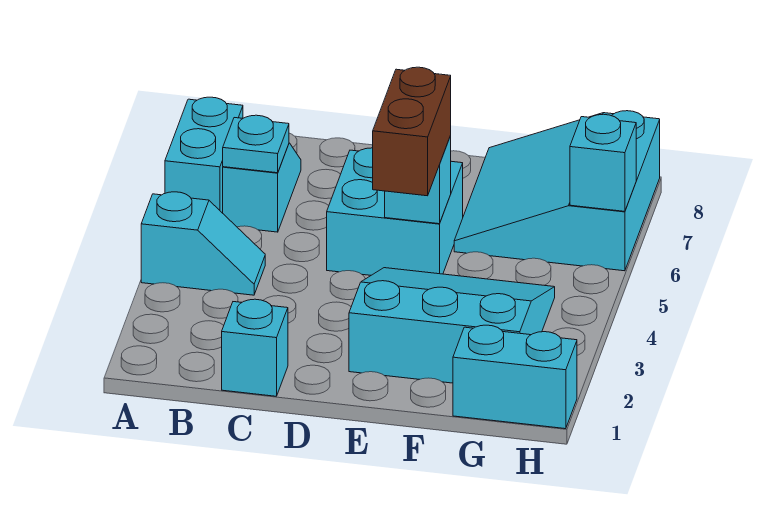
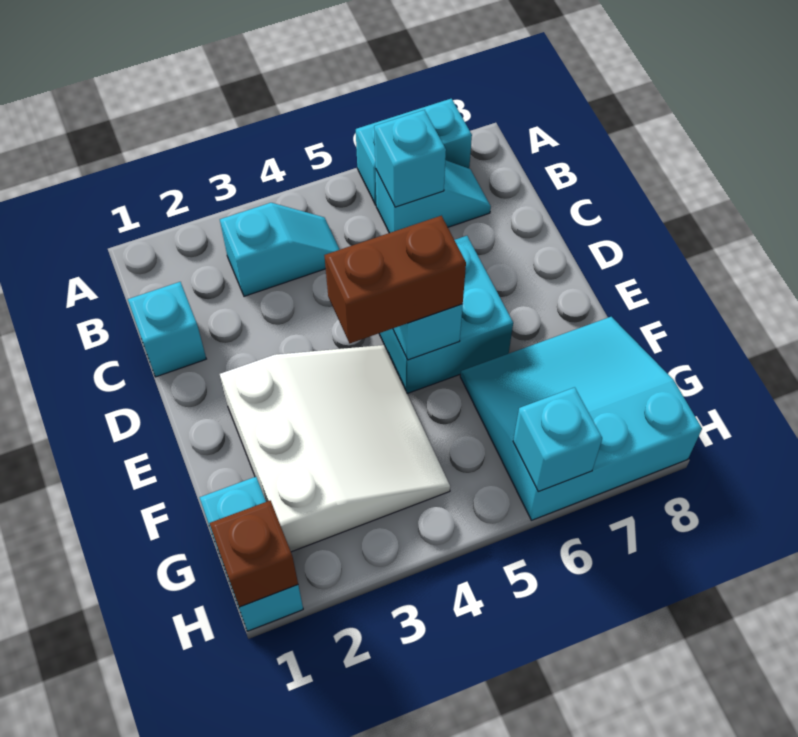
cyan 1x2 slope [141,192,265,295] -> cyan 1x2 slope turned to [220,203,340,296]
cyan 1x1 plate [223,115,289,173] -> cyan 1x1 brick [374,110,446,207]
cyan 3x3 slope [349,268,555,383] -> white 3x3 slope [220,345,450,552]
none -> brown 1x1 brick [209,501,298,607]

